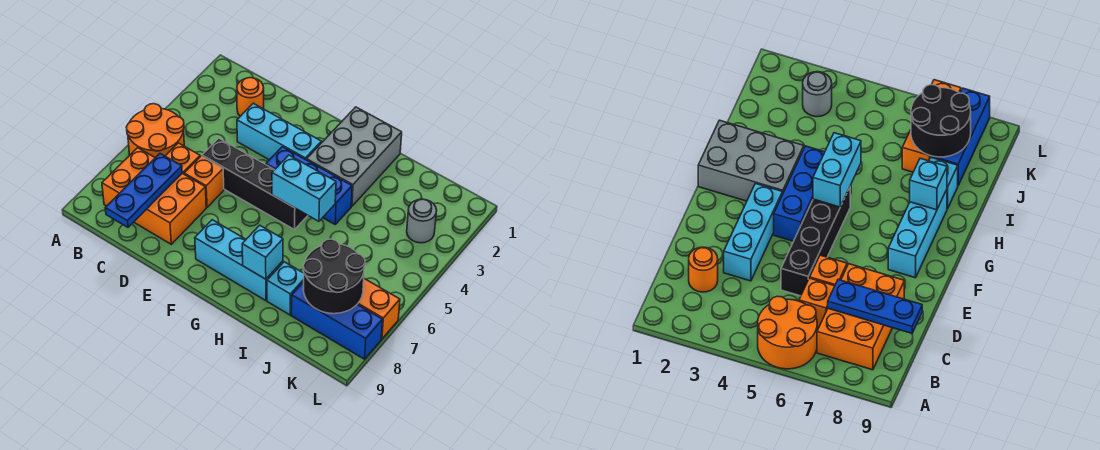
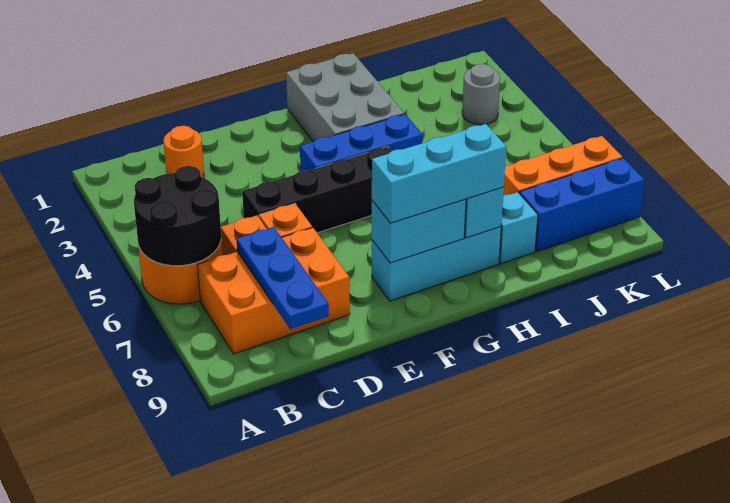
cyan 1x3 brick [237,103,322,160] -> cyan 1x3 brick moved to [372,124,506,223]
cyan 1x2 brick [272,155,336,221] -> cyan 1x2 brick moved to [372,199,466,263]
black 2x2 round brick [303,239,365,314] -> black 2x2 round brick moved to [134,166,221,266]

